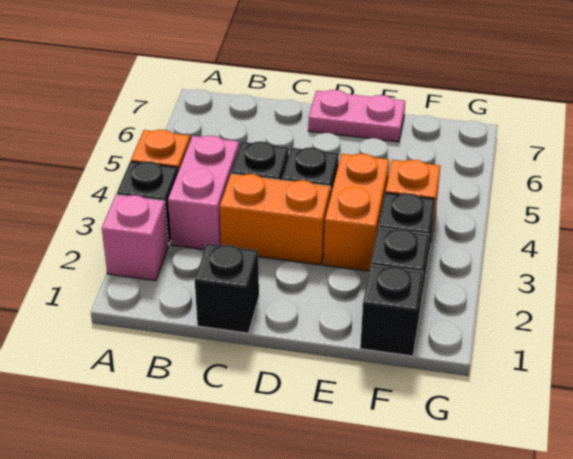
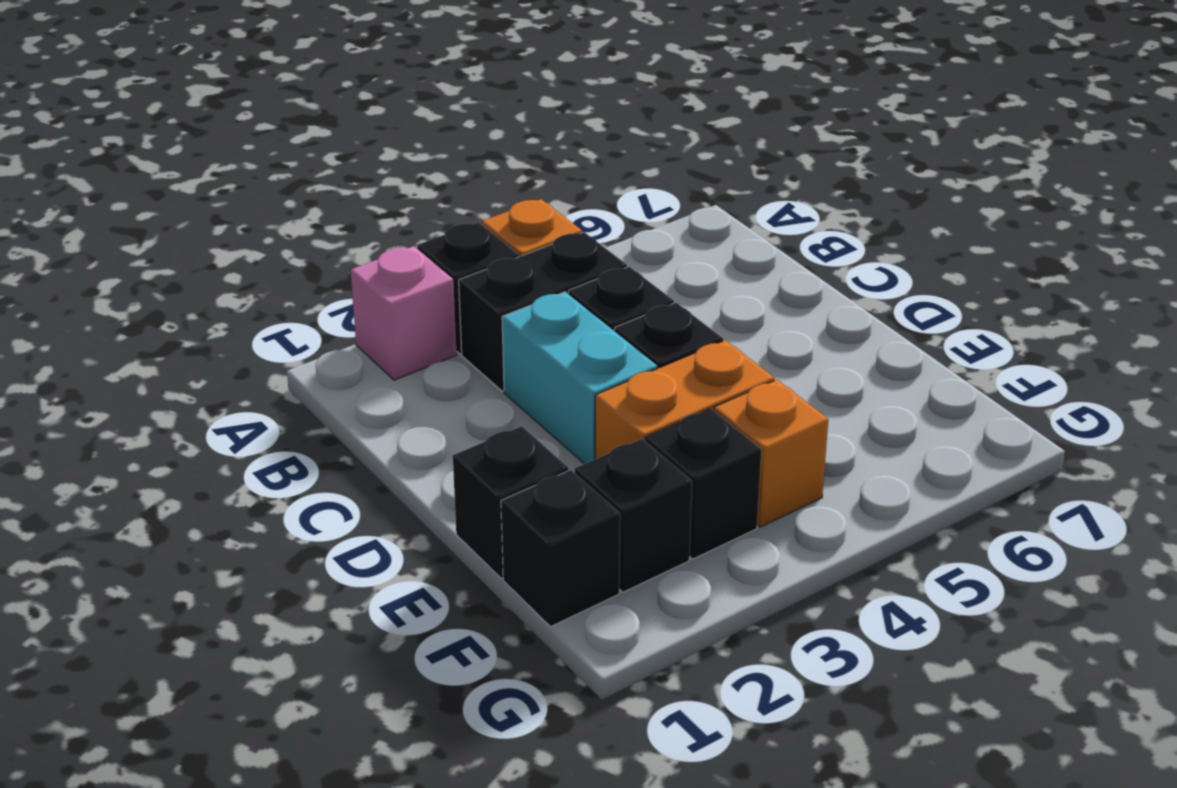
pink 1x2 brick [168,136,239,250] -> black 1x2 brick [459,232,627,391]
black 1x1 brick [195,244,259,333] -> black 1x1 brick moved to [453,426,569,578]
orange 1x2 brick [220,174,331,265] -> cyan 1x2 brick [502,292,657,464]
pink 1x2 plate [308,90,405,142] -> none

